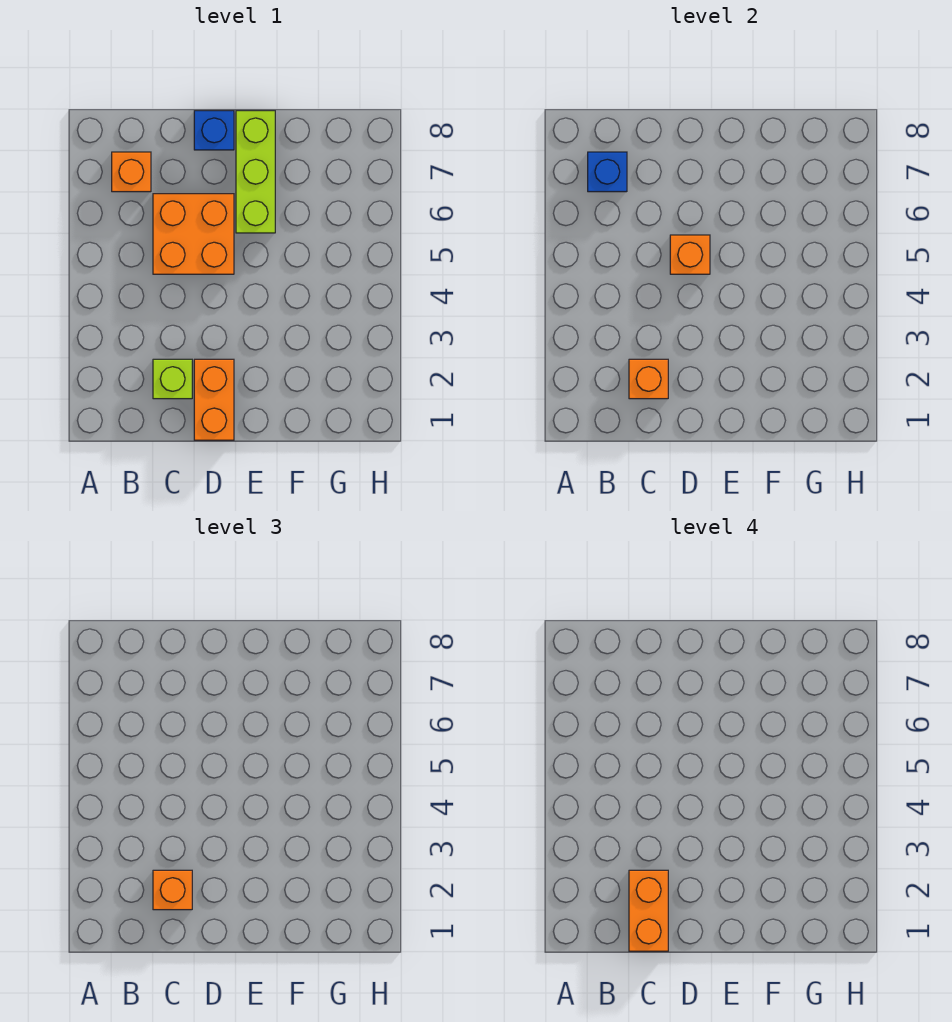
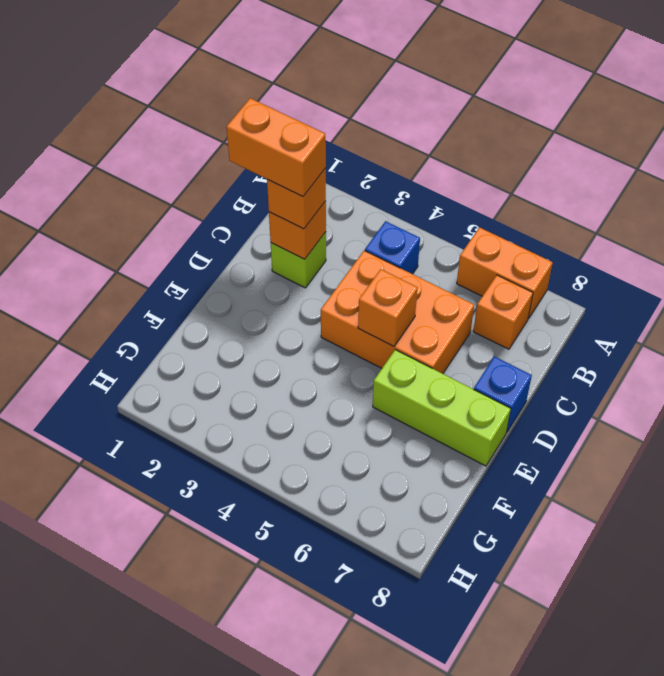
blue 1x1 brick [588,152,627,192] -> blue 1x1 brick moved to [365,221,420,274]
orange 2x2 brick [153,194,234,274] -> orange 2x3 brick [321,251,474,374]
orange 1x2 brick [194,359,234,440] -> orange 1x2 brick moved to [457,228,553,319]

